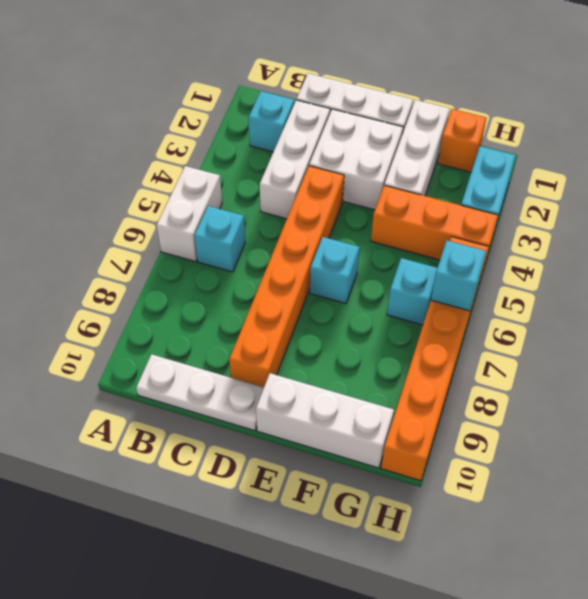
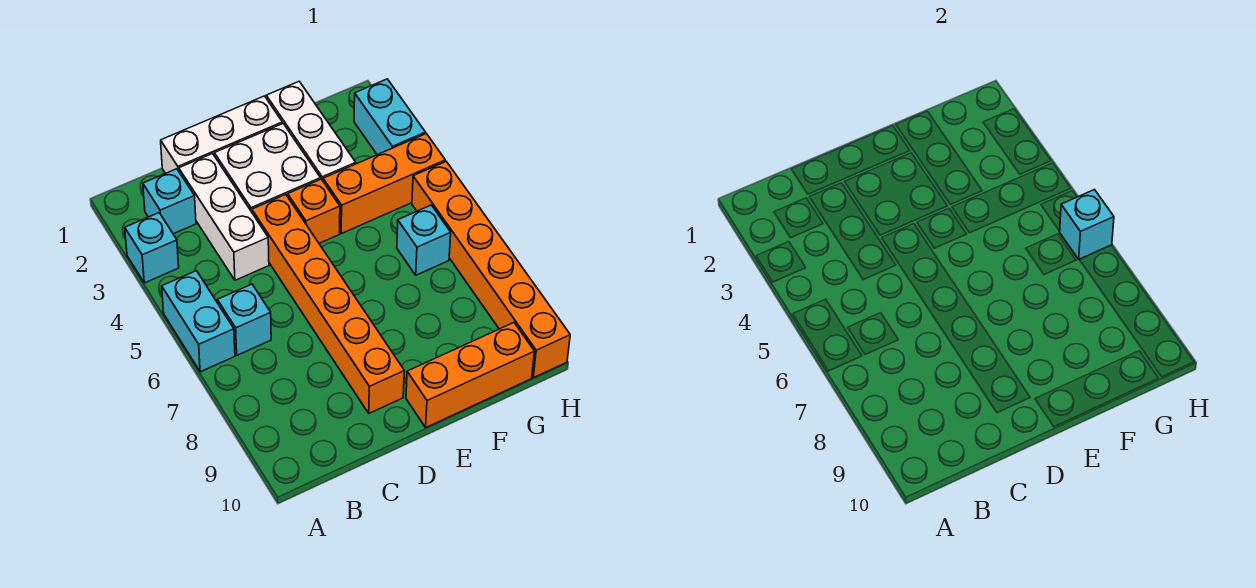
white 1x2 brick [157,166,222,262] -> cyan 1x2 brick [162,271,235,372]
white 1x3 plate [136,354,264,431] -> none
cyan 1x1 brick [310,237,359,304] -> cyan 1x1 brick moved to [125,213,179,283]
white 1x3 brick [256,373,394,468] -> orange 1x3 brick [406,323,534,427]
orange 1x1 brick [438,109,487,172] -> orange 1x1 brick moved to [288,179,340,243]

